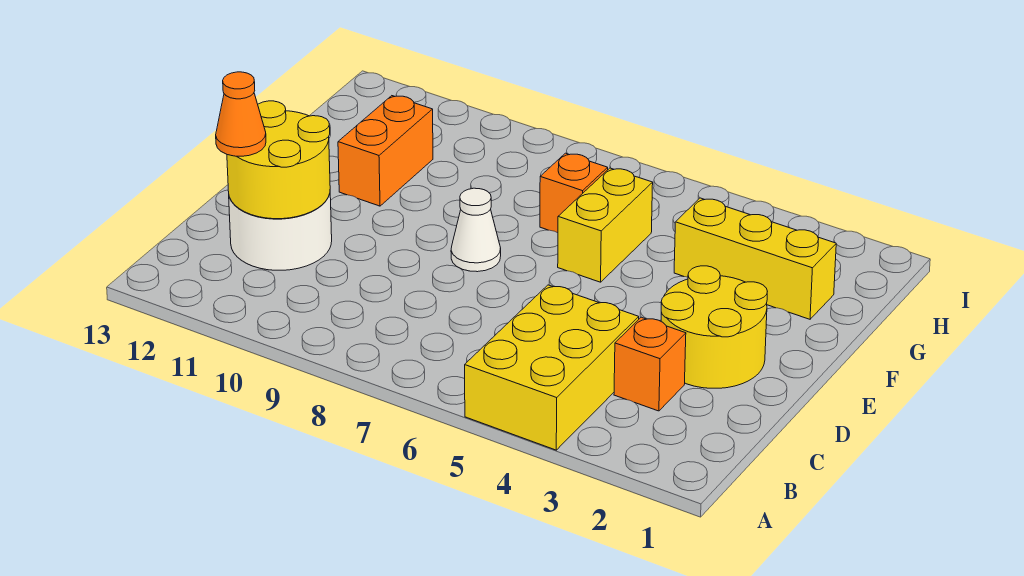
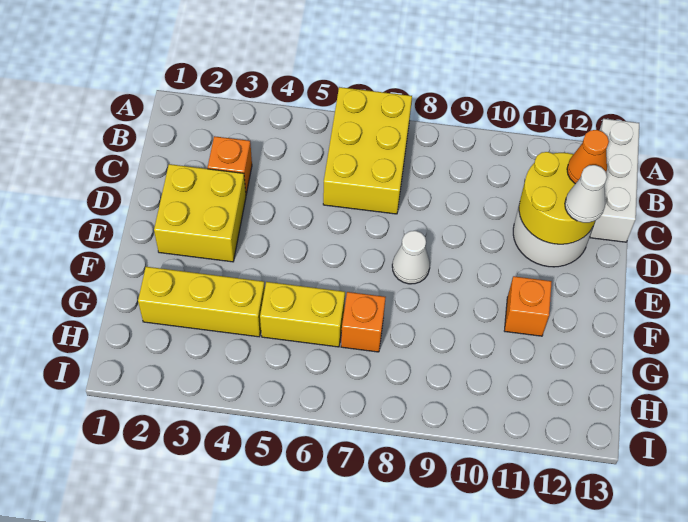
yellow 2x3 brick [465,285,639,450] -> yellow 2x3 brick moved to [323,87,412,214]
none -> white 1x3 brick [590,119,639,242]
yellow 2x2 round brick [661,266,767,388] -> yellow 2x2 brick [154,164,246,262]
none -> white 1x1 cone [565,165,607,223]
yellow 1x2 brick [558,168,653,282] -> yellow 1x2 brick turned to [260,282,345,347]
orange 1x2 brick [338,96,433,206] -> orange 1x1 brick [505,276,552,336]

